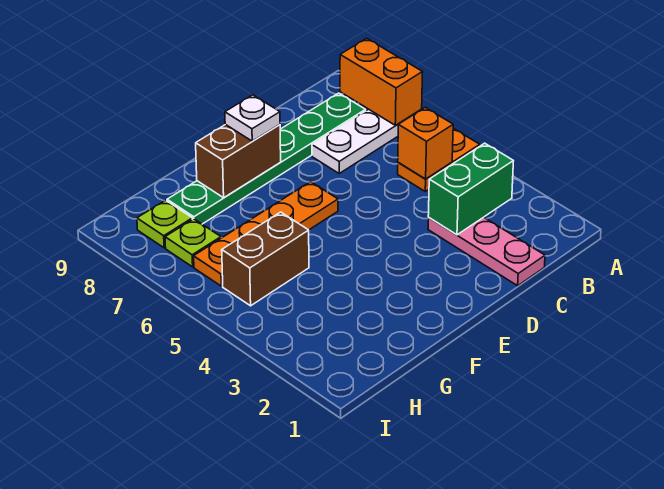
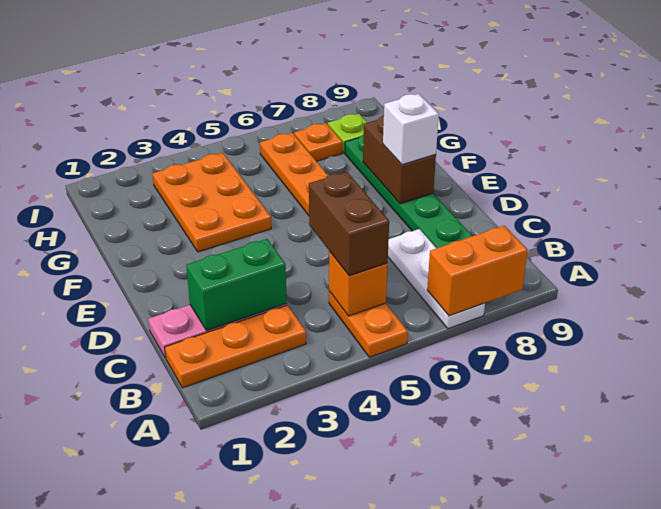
none -> orange 1x3 plate [165,305,306,388]
green 1x2 brick [428,143,513,235] -> green 1x2 brick turned to [186,239,287,331]
white 1x1 plate [225,95,280,141] -> white 1x1 brick [383,94,439,165]
none -> orange 2x3 plate [153,153,271,252]
brown 1x2 brick [222,212,309,306] -> brown 1x2 brick moved to [309,172,389,276]
lime 1x1 plate [165,219,221,267] -> orange 1x1 plate [294,123,342,161]

